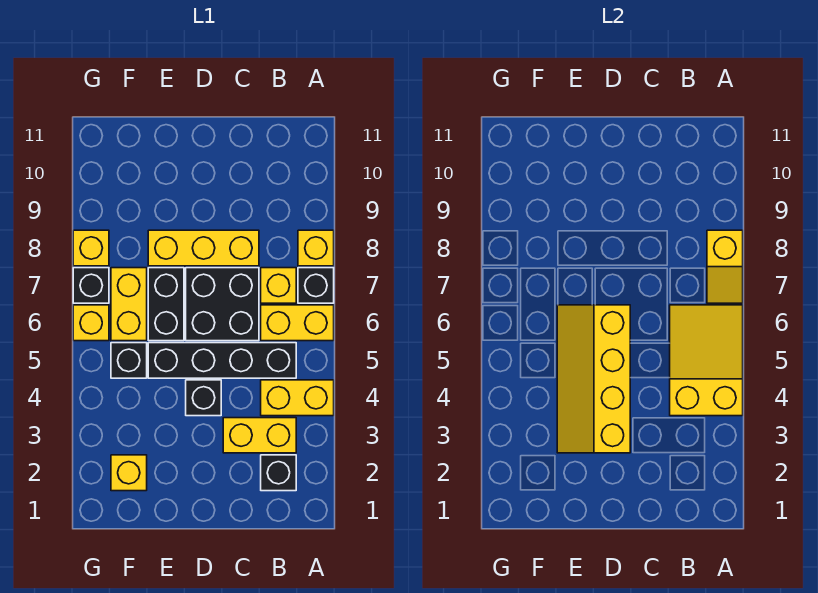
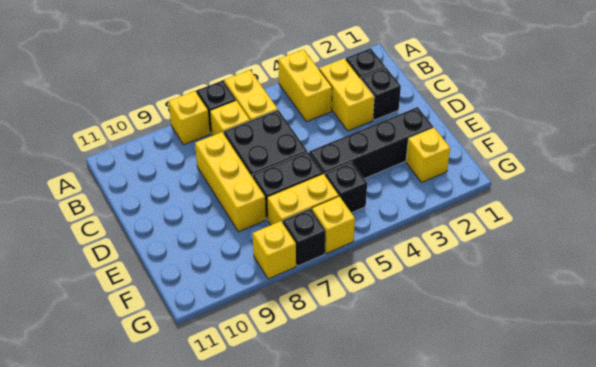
yellow 2x3 slope [670,305,743,416] -> none
yellow 1x2 slope [707,230,743,303] -> none
black 1x4 brick [148,343,296,378] -> black 1x4 brick turned to [309,107,433,179]
yellow 2x4 slope [557,305,630,453] -> none
black 1x1 brick [186,380,221,416] -> black 1x1 brick moved to [361,67,401,120]

